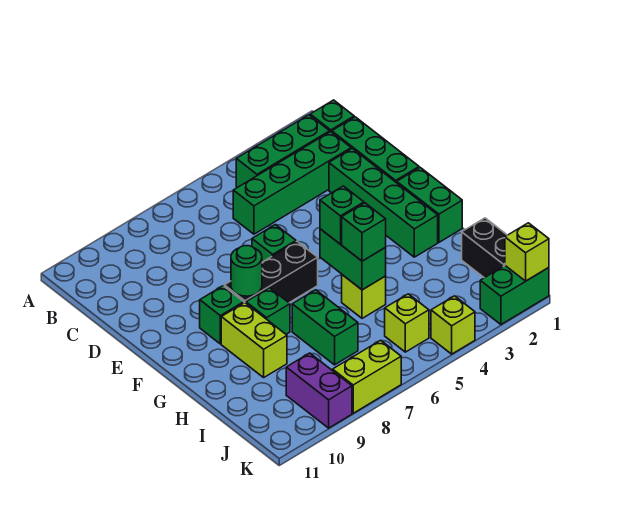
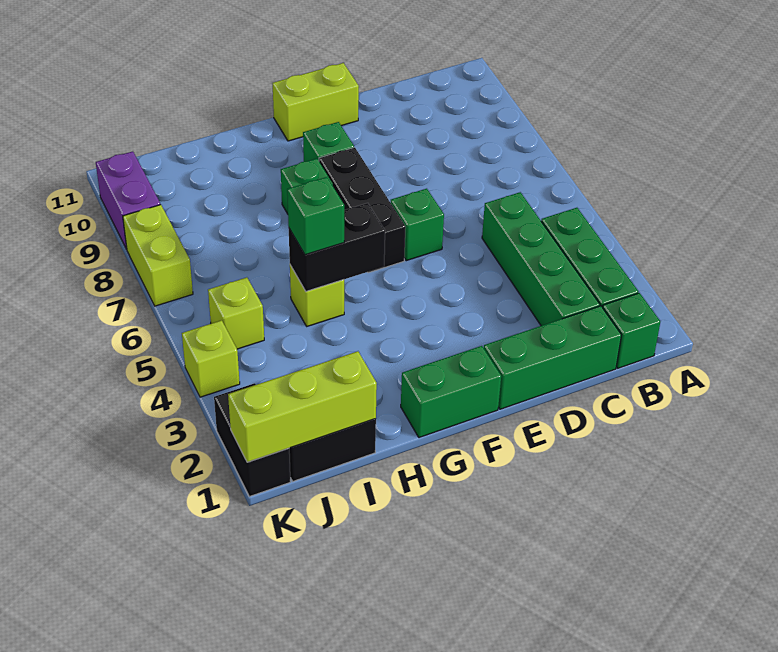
green 1x4 brick [329,149,438,257] -> none
green 1x1 round brick [231,246,262,296] -> none
green 1x2 brick [320,229,386,290] -> black 1x2 brick [289,203,385,291]
green 1x1 brick [320,186,364,244] -> none
lime 1x2 brick [221,303,287,377] -> lime 1x2 brick moved to [273,63,359,141]
green 1x2 brick [292,290,358,365] -> none
purple 1x2 brick [286,353,352,428] -> purple 1x2 brick turned to [96,151,160,249]
green 1x2 brick [480,266,549,324] -> black 1x2 brick [214,383,291,497]
lime 1x1 brick [505,223,549,281] -> lime 1x3 brick [228,351,377,462]

